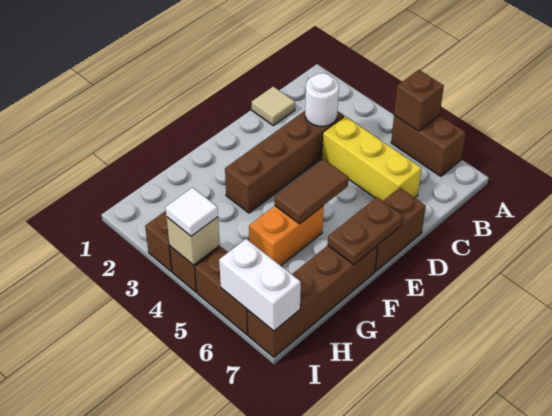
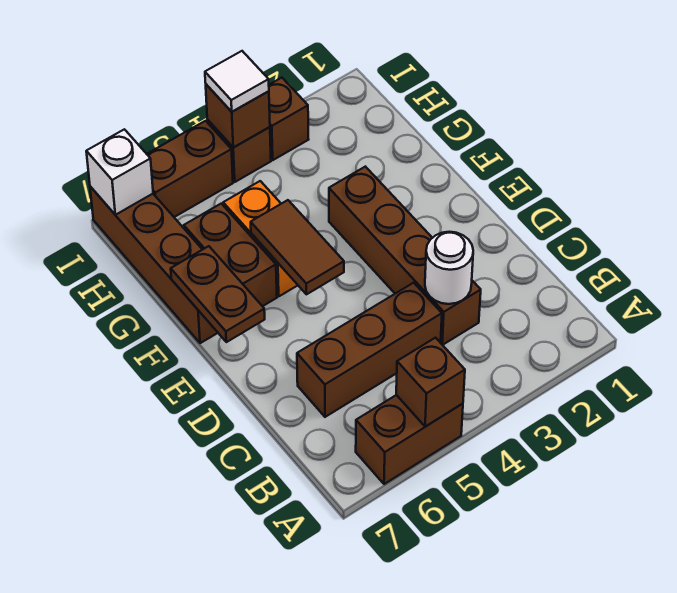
tan 1x1 tile [252,86,295,126] -> none
yellow 1x3 brick [322,116,422,201] -> brown 1x3 brick [297,283,442,417]
brown 1x2 brick [375,188,426,271] -> brown 1x2 brick moved to [184,204,277,306]
tan 1x1 brick [167,217,220,265] -> brown 1x1 brick [206,84,270,148]
white 1x2 brick [219,239,301,331] -> white 1x1 brick [86,129,153,215]

